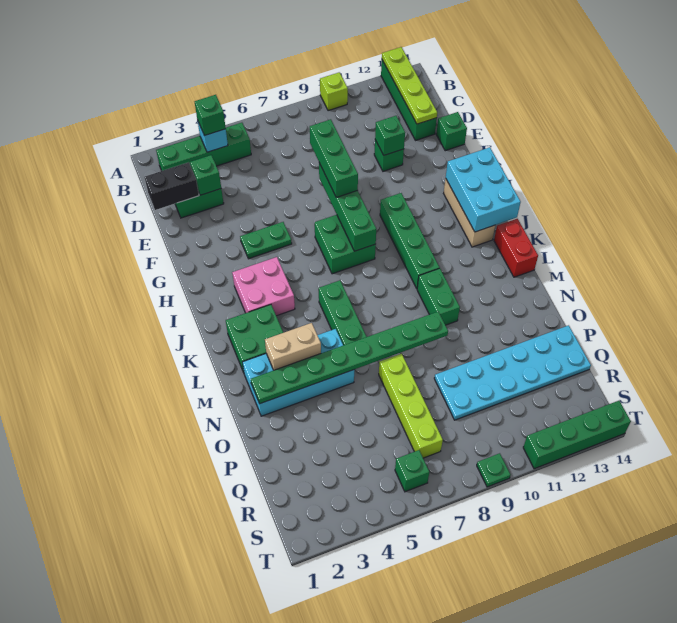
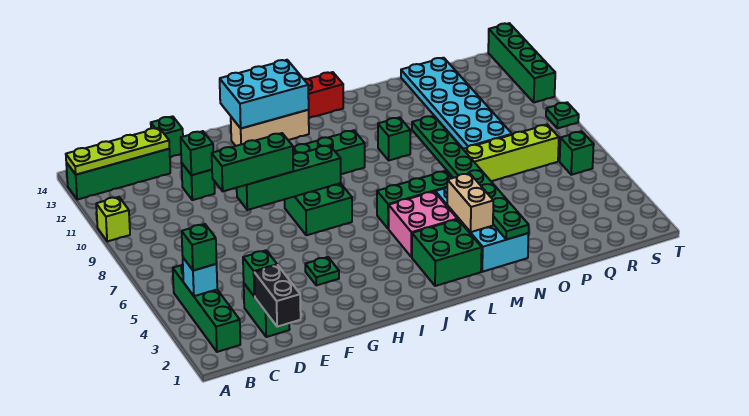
green 1x2 plate [240,222,292,259] -> green 1x1 plate [305,257,339,285]
pink 2x2 brick [232,257,295,316] -> pink 2x2 brick moved to [389,192,457,257]
green 1x2 brick [417,268,460,325] -> green 1x1 brick [378,117,410,160]

